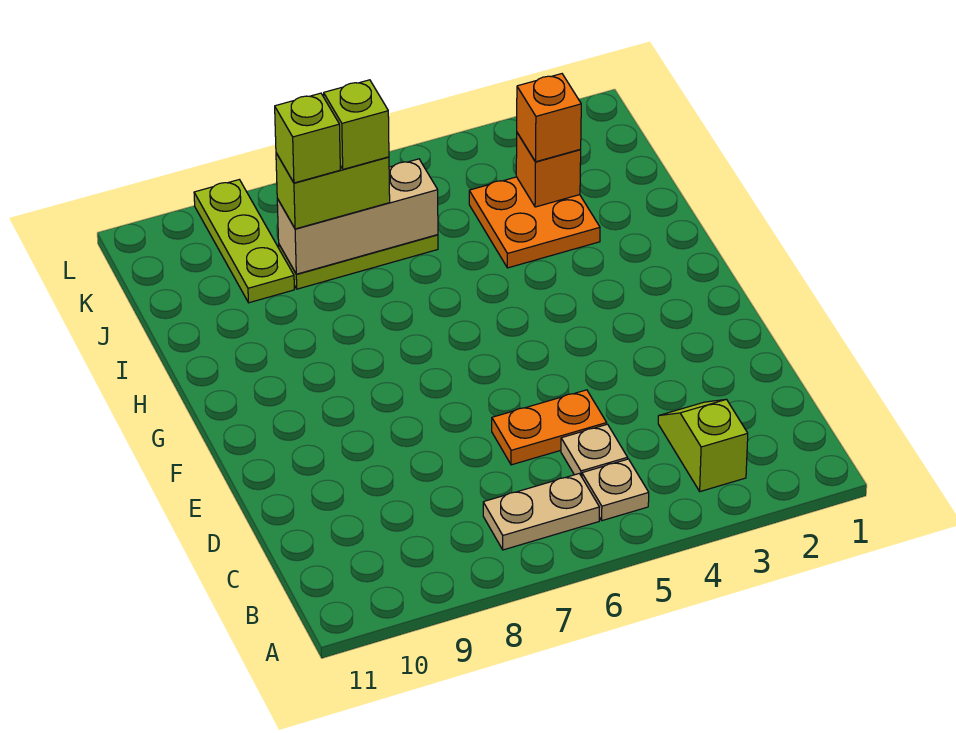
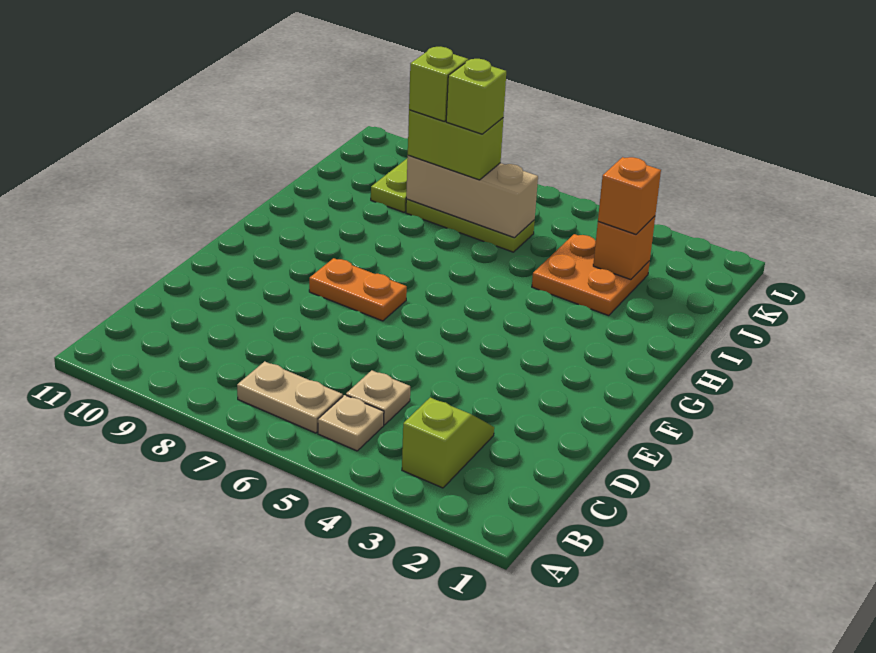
orange 1x2 plate [492,390,607,465] -> orange 1x2 plate moved to [309,258,407,321]

